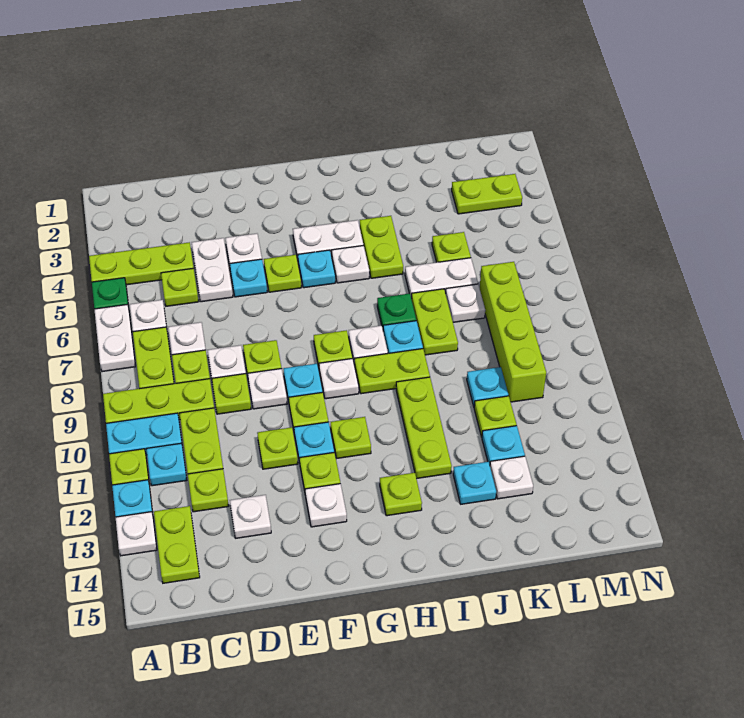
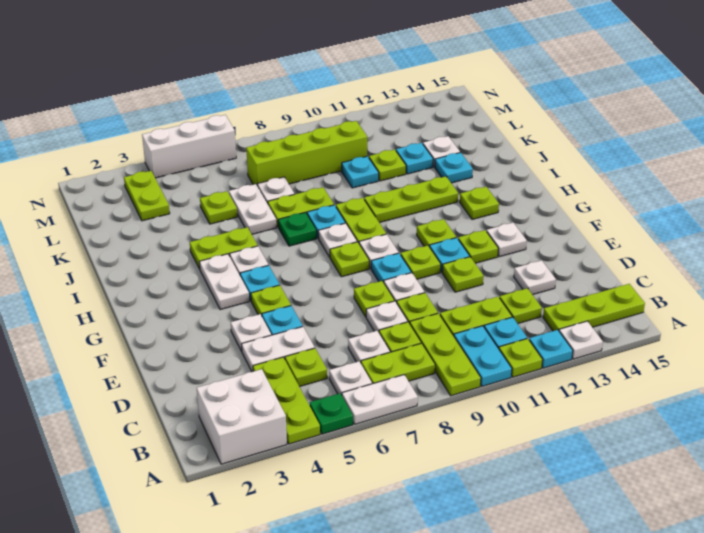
none -> white 2x2 brick [197,369,287,464]
lime 1x2 plate [154,506,200,583] -> lime 1x3 plate [543,284,645,331]
none -> white 1x3 brick [142,115,236,178]

